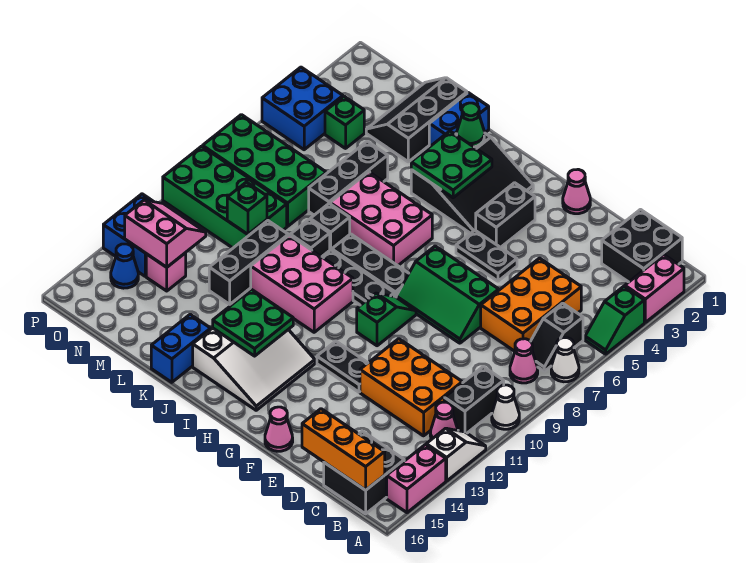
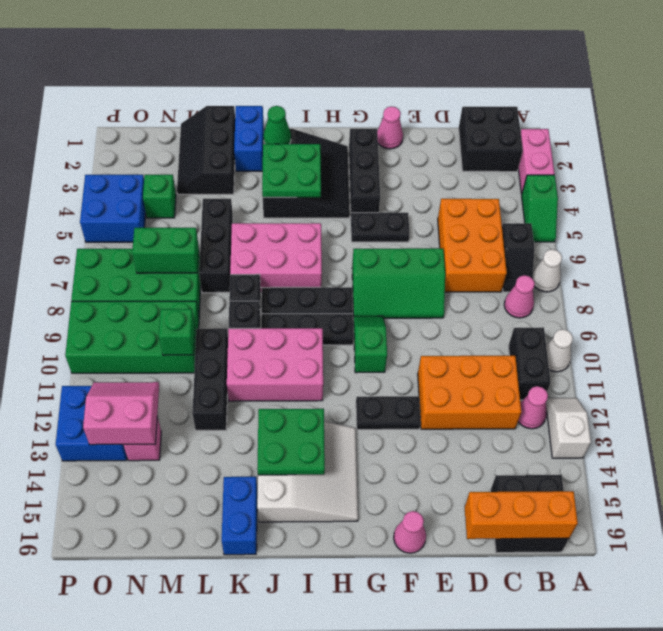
pink 1x2 brick [387,445,446,513] -> none
black 1x2 brick [476,183,535,248] -> black 1x3 brick [349,129,380,213]
none -> green 1x2 brick [132,228,199,273]
blue 1x1 cone [111,244,138,288] -> none

